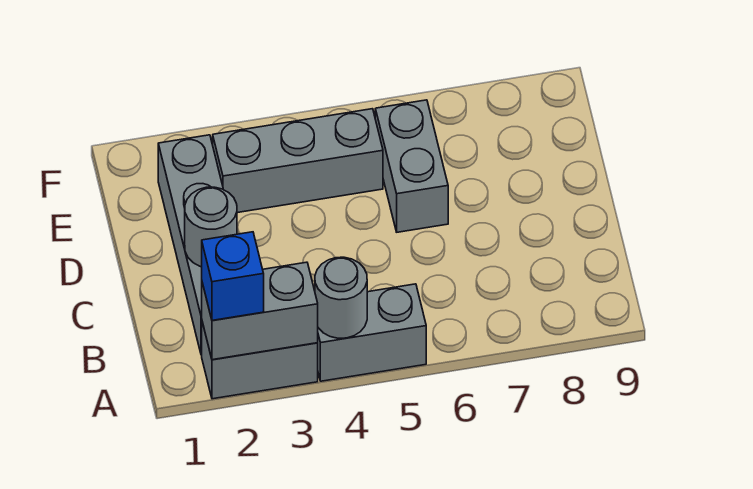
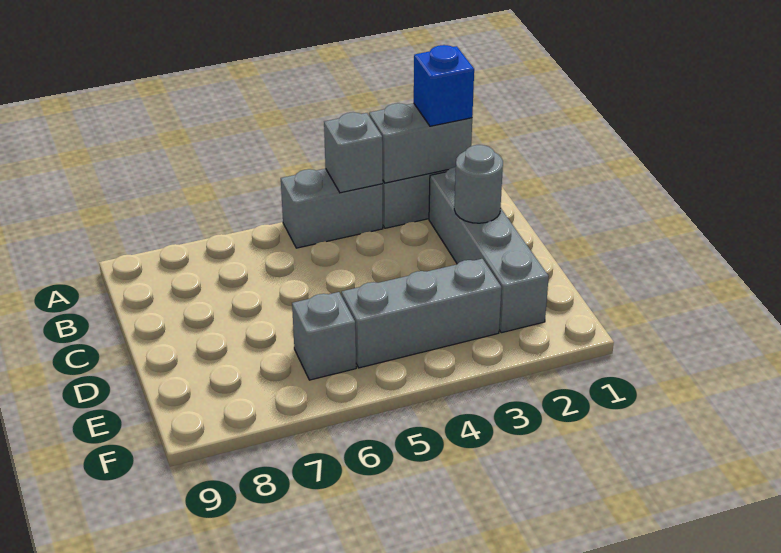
grey 1x1 round brick [315,257,367,338] -> grey 1x1 brick [324,113,383,193]
grey 1x2 brick [375,100,448,232] -> grey 1x1 brick [292,292,356,380]

